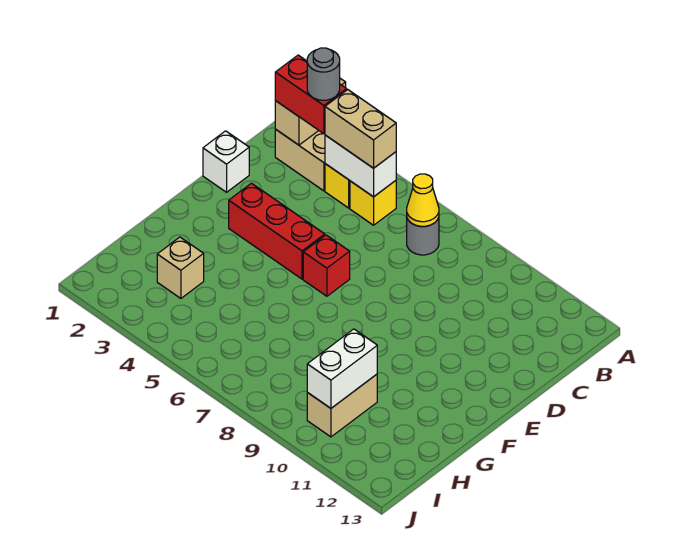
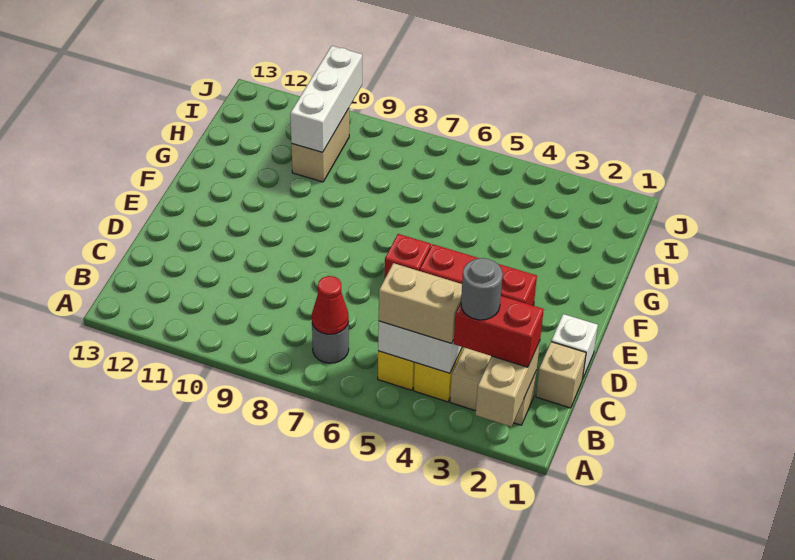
yellow 1x1 cone [407,174,439,226] -> red 1x1 cone [312,276,349,334]
tan 1x1 brick [157,237,204,298] -> tan 1x1 brick moved to [536,342,586,408]
white 1x2 brick [307,329,377,408] -> white 1x3 brick [290,46,362,152]

